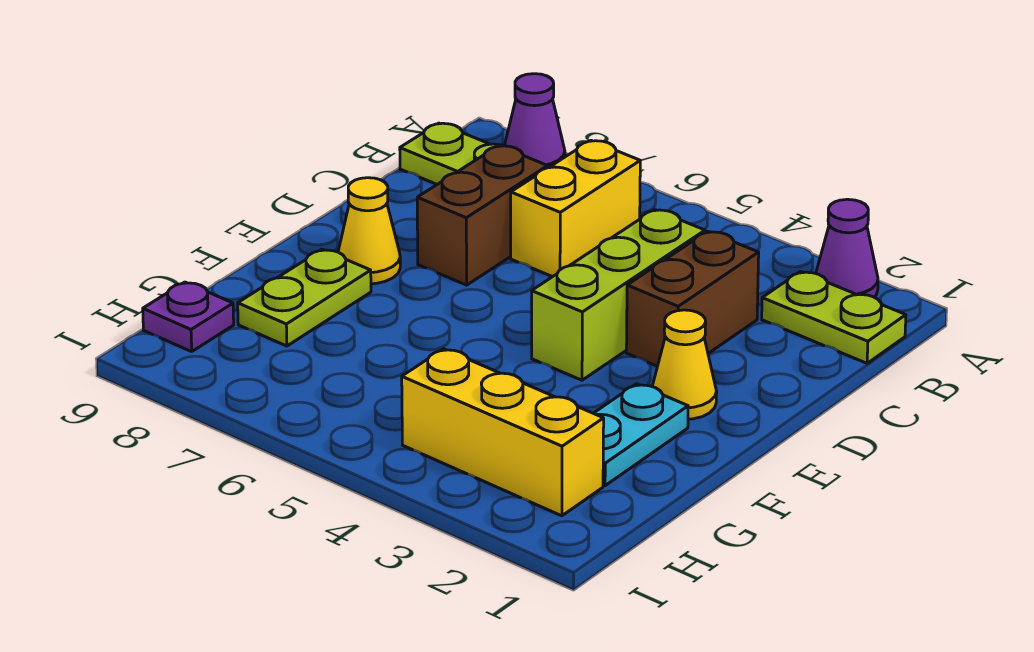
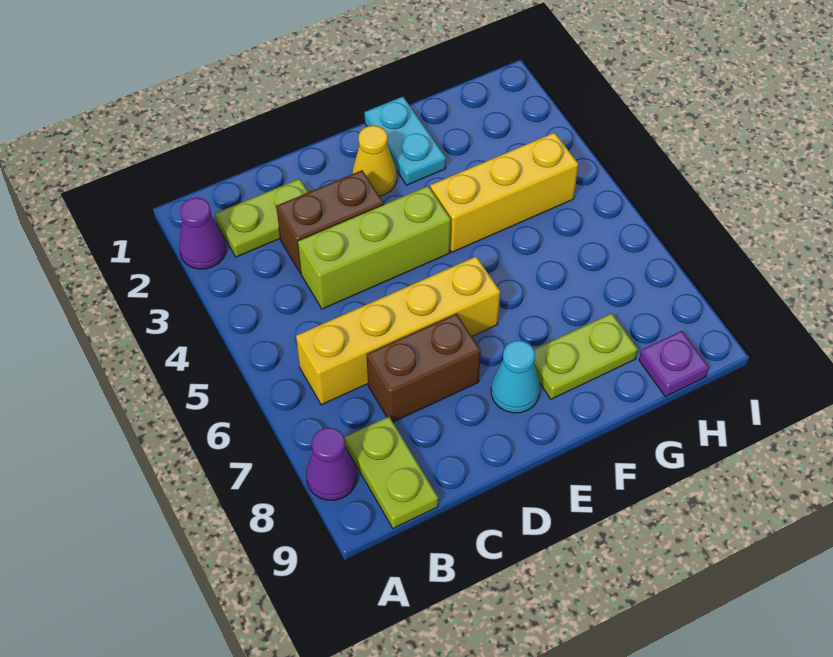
lime 1x2 plate [762,272,906,363] -> lime 1x2 plate turned to [215,179,308,257]
yellow 1x2 brick [511,141,640,277] -> yellow 1x4 brick [296,257,500,405]
yellow 1x1 cone [338,178,400,284] -> cyan 1x1 cone [491,341,540,413]
cyan 1x2 plate [593,384,688,486] -> cyan 1x2 plate turned to [365,97,446,185]
yellow 1x3 brick [402,349,604,516] -> yellow 1x3 brick turned to [430,132,578,252]

